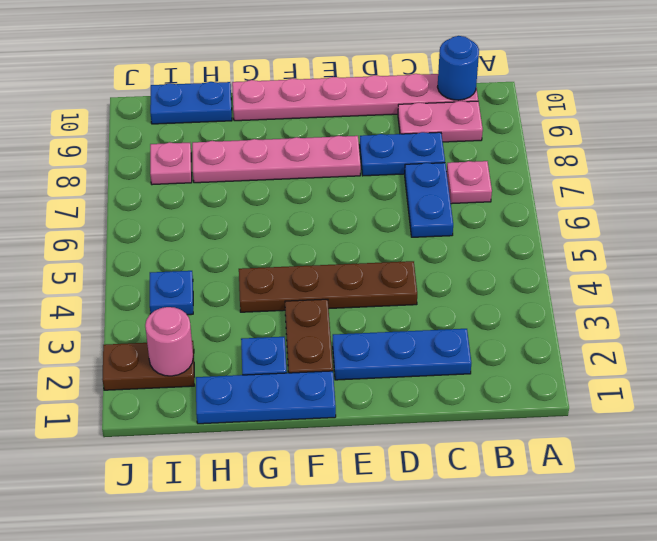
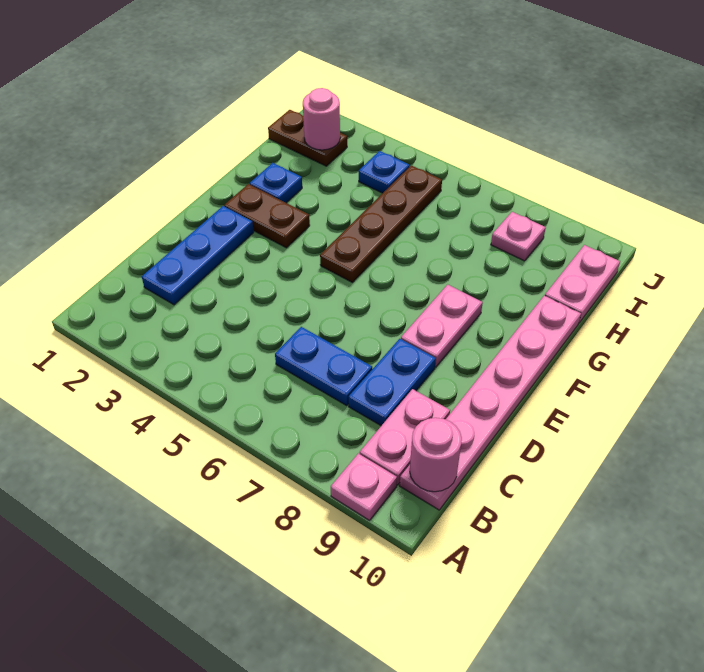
pink 1x1 plate [447,161,492,204] -> pink 1x1 plate moved to [331,453,397,520]
blue 1x1 round brick [438,36,479,100] -> pink 1x1 round brick [410,418,462,492]
brown 1x4 plate [239,261,417,312] -> brown 1x4 plate moved to [320,165,442,282]
pink 1x4 plate [192,136,361,183] -> pink 1x2 plate [401,284,483,367]
blue 1x3 plate [196,371,336,424] -> none
blue 1x2 plate [150,82,232,124] -> pink 1x2 plate [545,245,620,323]
brown 1x2 plate [102,341,194,390] -> brown 1x2 plate turned to [268,110,347,166]

